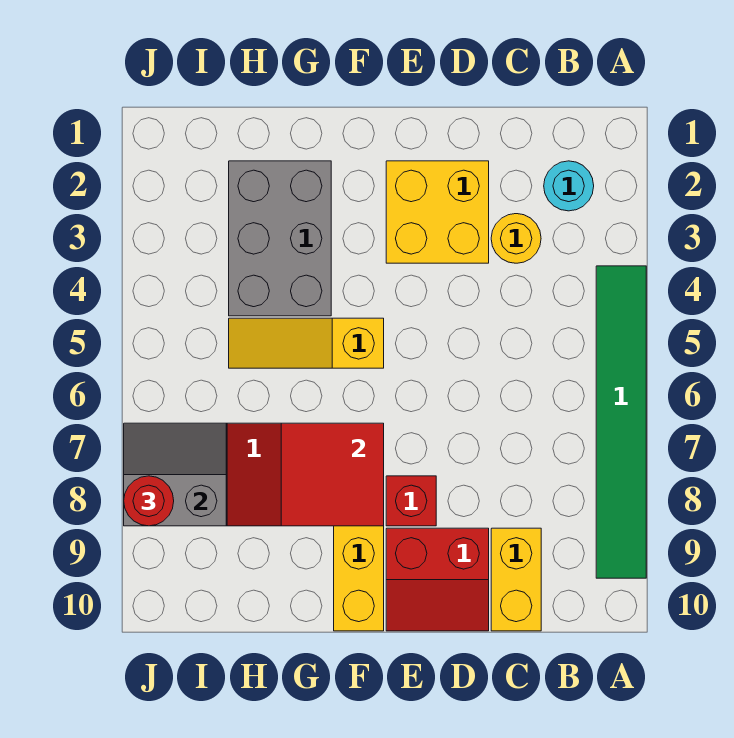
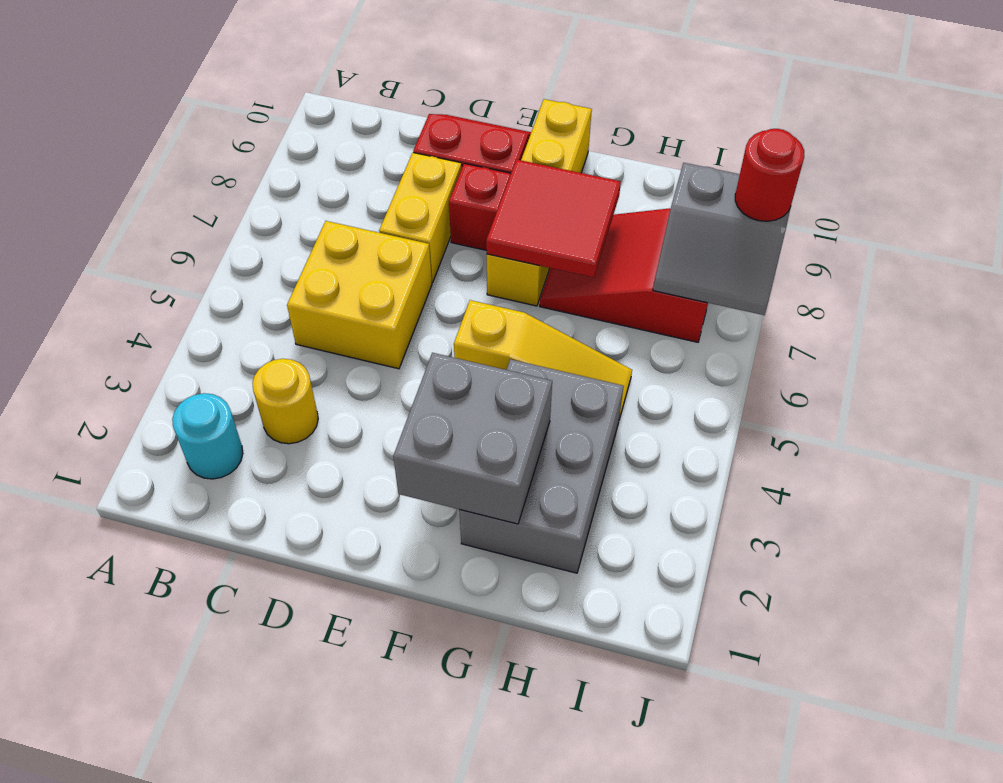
green 1x6 tile [596,266,646,578] -> none
yellow 1x2 brick [491,528,541,631] -> yellow 1x2 brick moved to [379,153,462,282]
yellow 2x2 brick [386,161,489,263] -> yellow 2x2 brick moved to [287,221,432,369]
none -> grey 2x2 brick [393,353,552,524]

